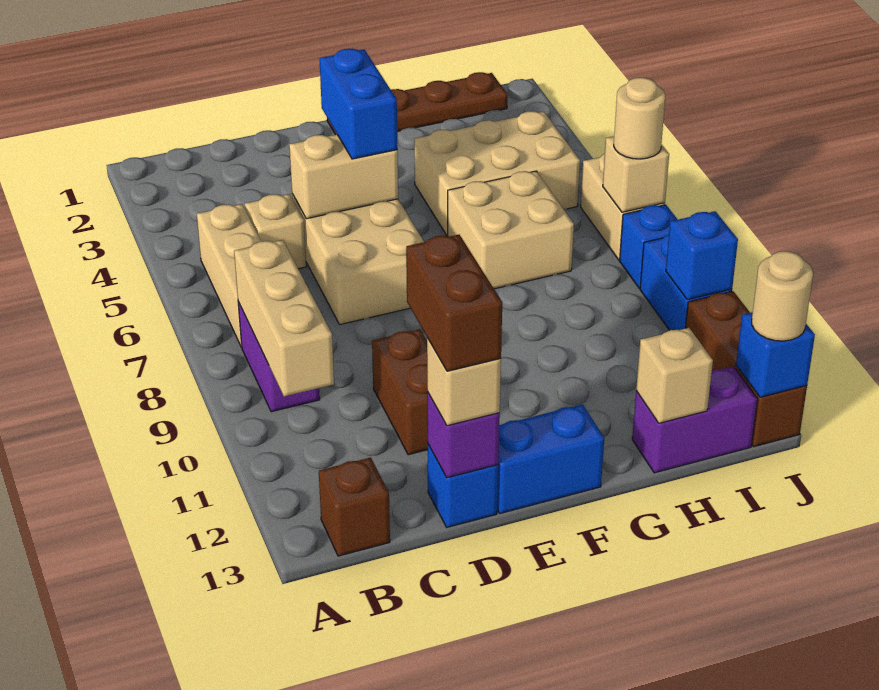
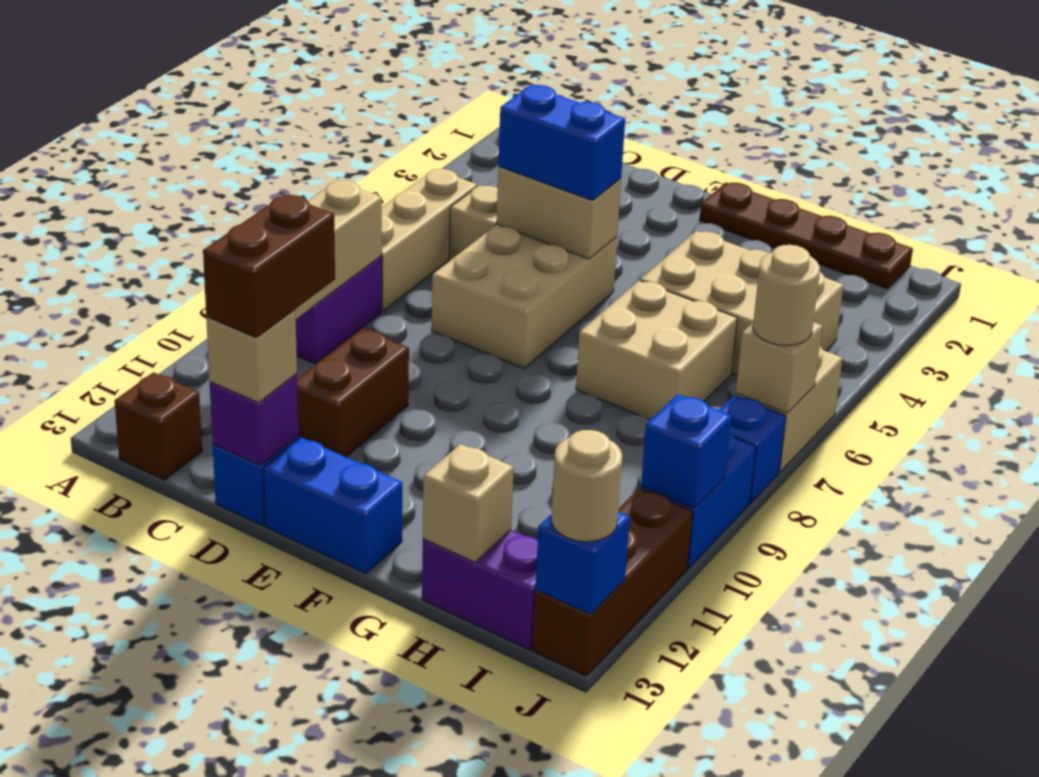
blue 1x2 brick [320,49,398,159] -> blue 1x2 brick turned to [498,85,625,201]

